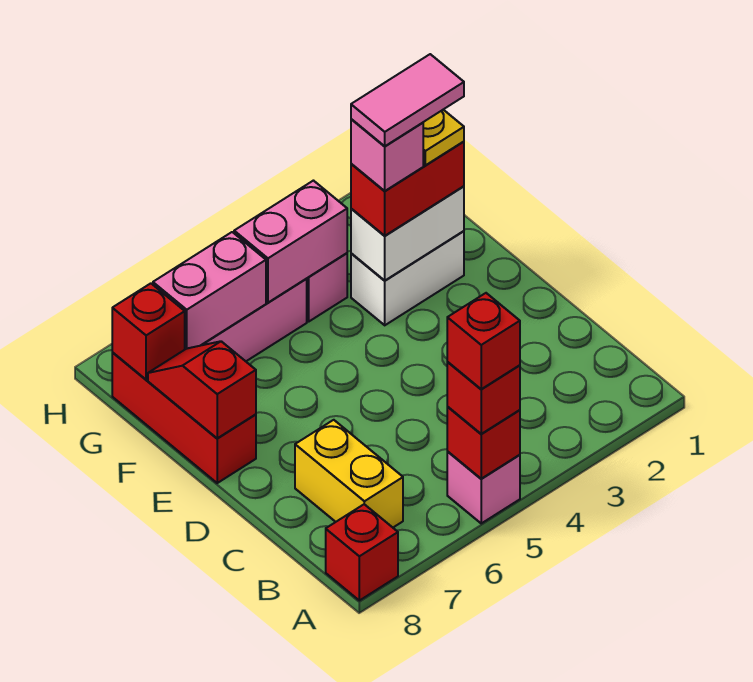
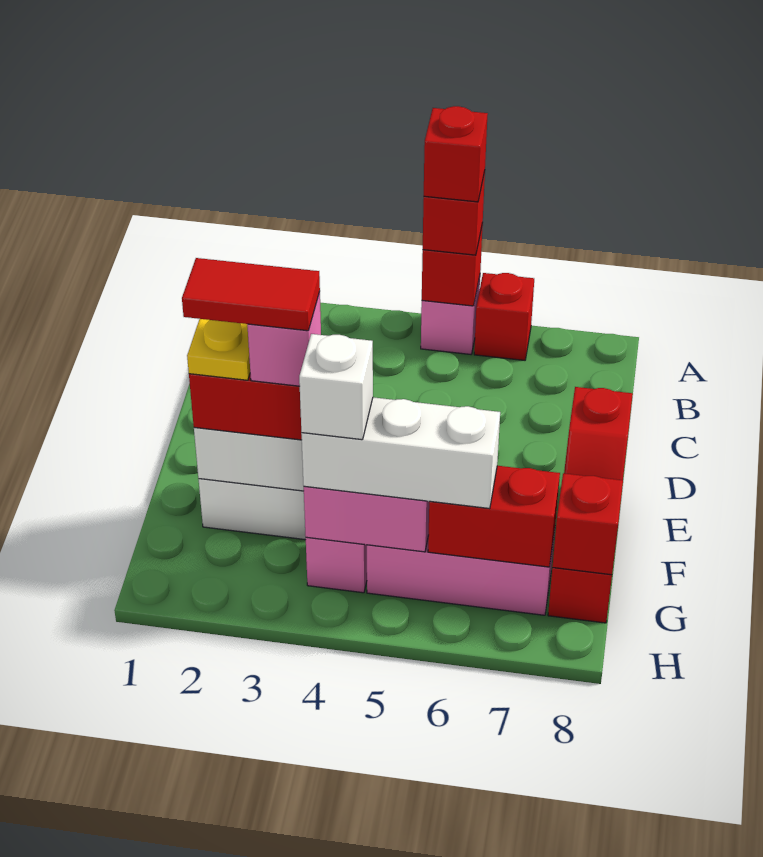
red 1x1 brick [326,504,398,601] -> red 1x1 brick moved to [474,273,534,360]
yellow 1x2 brick [295,420,403,527] -> none
pink 1x2 tile [351,54,464,146] -> red 1x2 tile [182,258,320,331]
none -> white 1x3 brick [301,397,500,509]
none -> white 1x1 brick [299,334,373,440]
pink 1x2 brick [153,232,266,349] -> red 1x2 brick [428,466,560,567]

